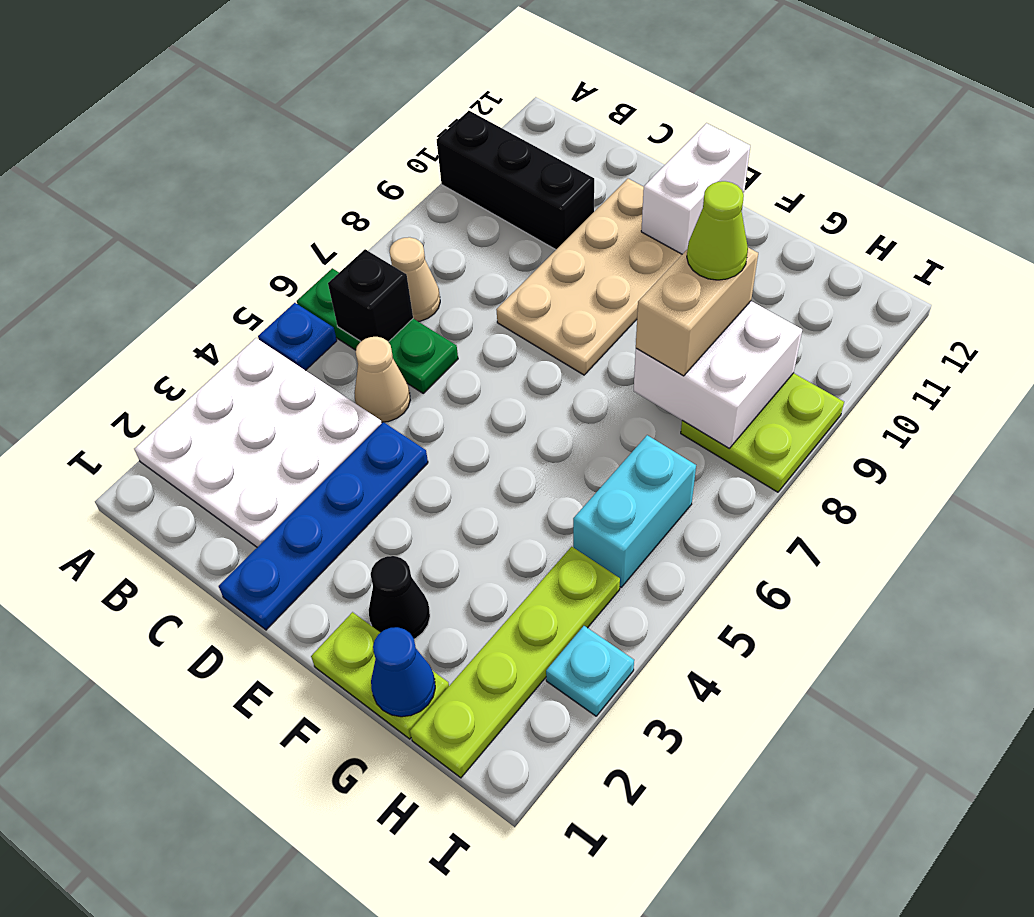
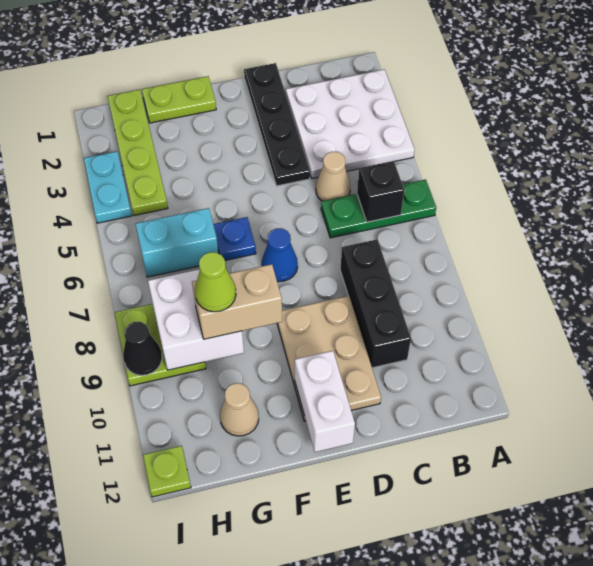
blue 1x1 plate [258,303,337,371] -> blue 1x1 plate moved to [213,217,256,260]
black 1x3 brick [437,111,594,250] -> black 1x3 brick turned to [340,239,411,368]
tan 1x1 cone [390,237,440,321] -> tan 1x1 cone moved to [220,383,259,436]
blue 1x4 plate [219,422,428,630] -> black 1x4 plate [244,63,310,186]
tan 2x4 plate [496,179,682,375] -> tan 2x3 plate [277,296,381,421]
black 1x1 cone [369,556,430,639] -> black 1x1 cone moved to [123,322,162,375]
blue 1x1 cone [371,627,435,717] -> blue 1x1 cone moved to [262,228,298,282]
tan 1x2 brick [636,248,758,376] -> tan 1x2 brick turned to [192,264,282,339]
cyan 1x2 brick [573,435,696,587] -> cyan 1x2 brick turned to [136,208,218,277]
cyan 1x1 plate [546,626,634,716] -> cyan 1x2 plate [84,151,132,223]
none -> lime 1x1 plate [143,446,191,497]

